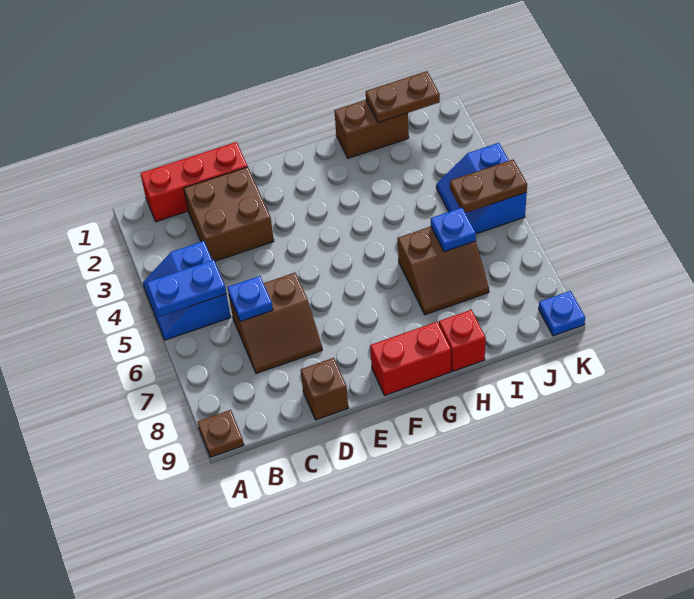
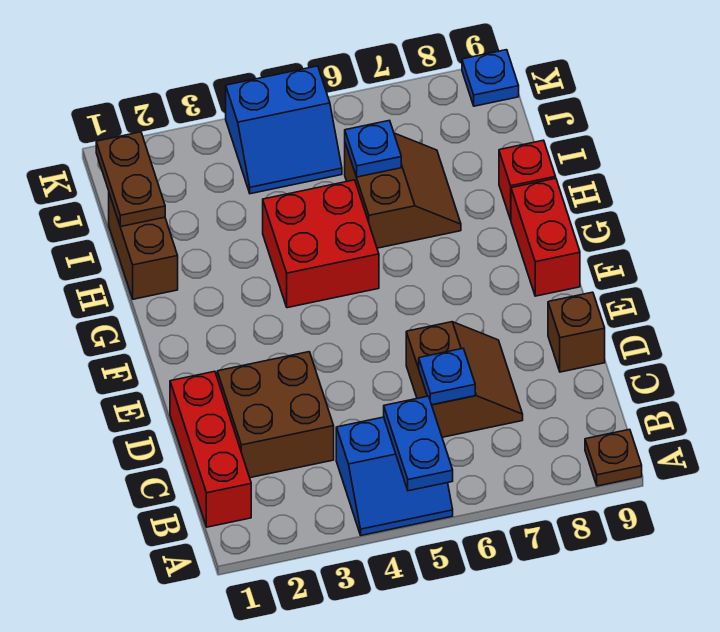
none -> red 2x2 brick [263,180,379,308]
brown 1x2 plate [450,160,527,213] -> none

